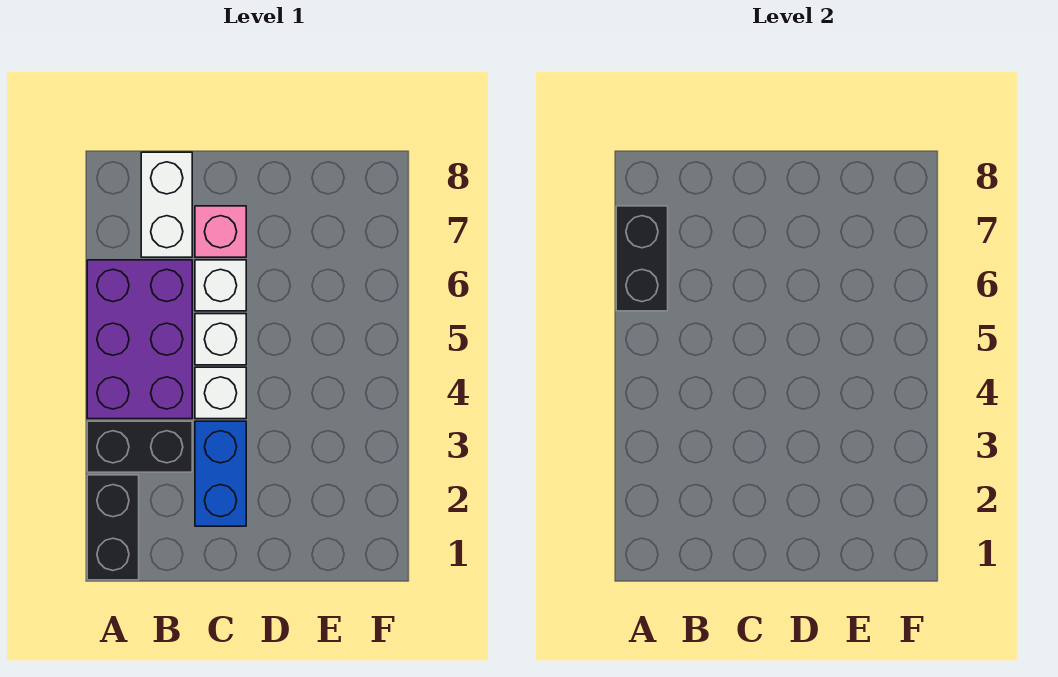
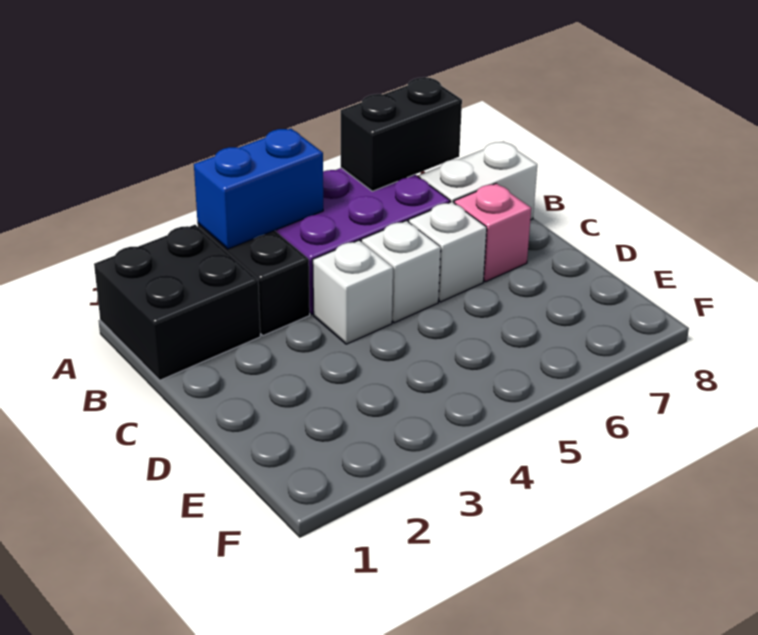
black 1x2 brick [87,475,139,580] -> black 2x2 brick [94,225,260,380]
blue 1x2 brick [195,421,246,526] -> blue 1x2 brick moved to [194,128,323,249]

